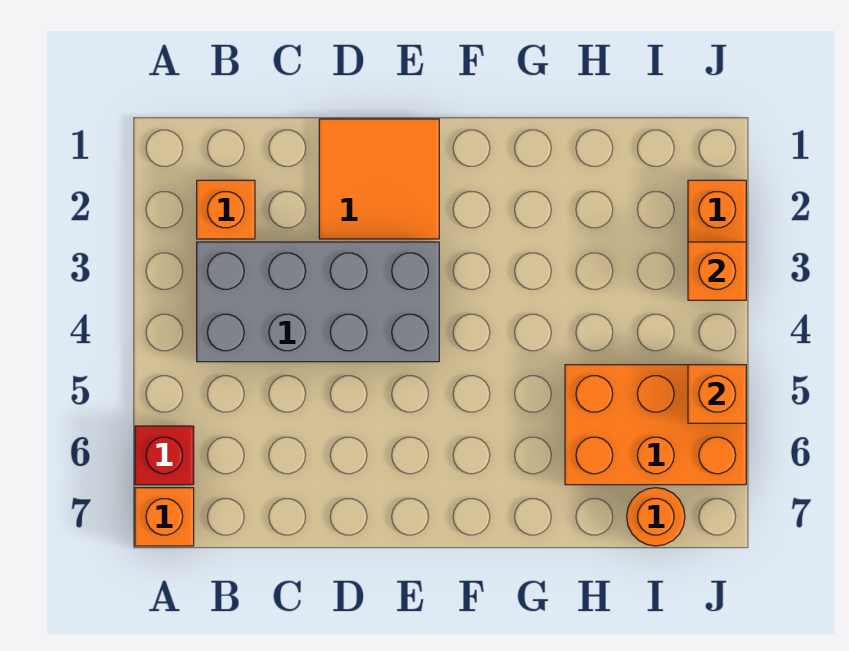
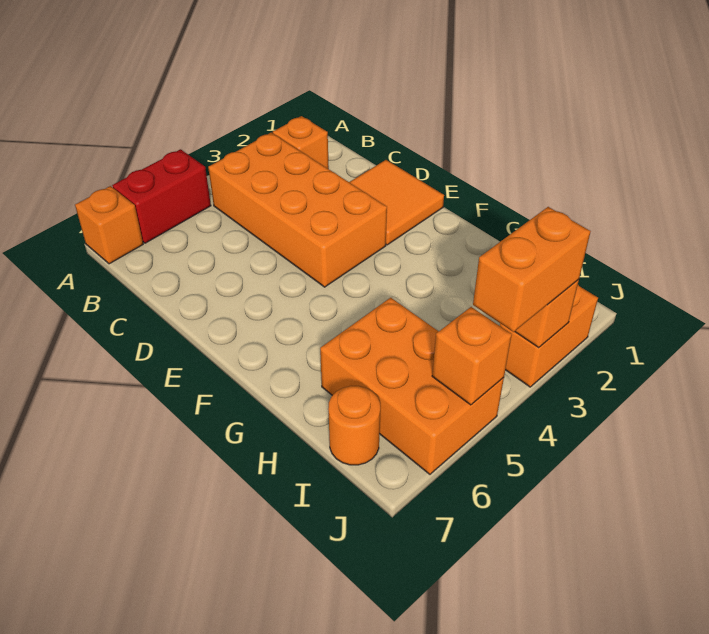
red 1x1 brick [135,426,194,485] -> red 1x2 brick [112,149,211,243]
grey 2x4 brick [197,242,439,362] -> orange 2x4 brick [208,133,387,287]
none -> orange 1x2 brick [473,207,591,332]

